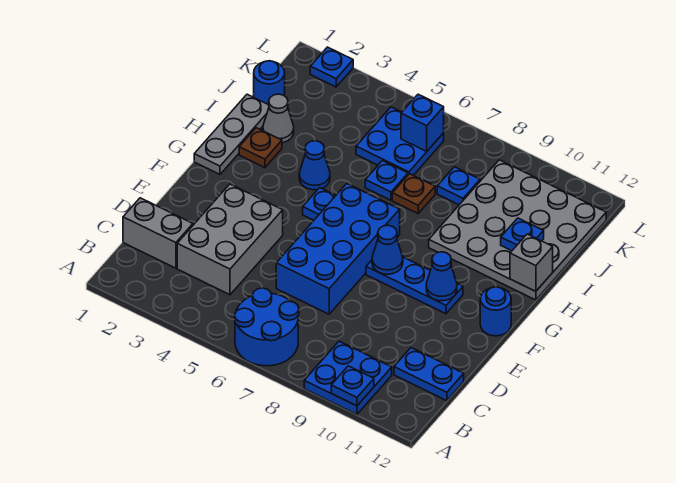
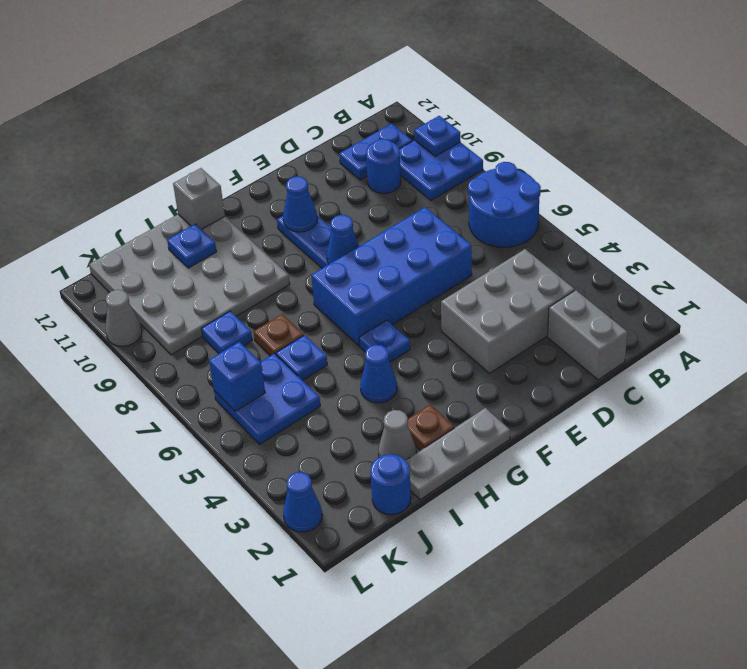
blue 1x2 plate [394,348,464,401] -> blue 1x2 plate turned to [339,124,412,180]
blue 1x1 round brick [480,287,511,336] -> blue 1x1 round brick moved to [366,139,401,193]
blue 1x1 plate [310,47,353,87] -> blue 1x1 cone [283,472,322,532]
none -> grey 1x1 cone [106,290,142,346]

